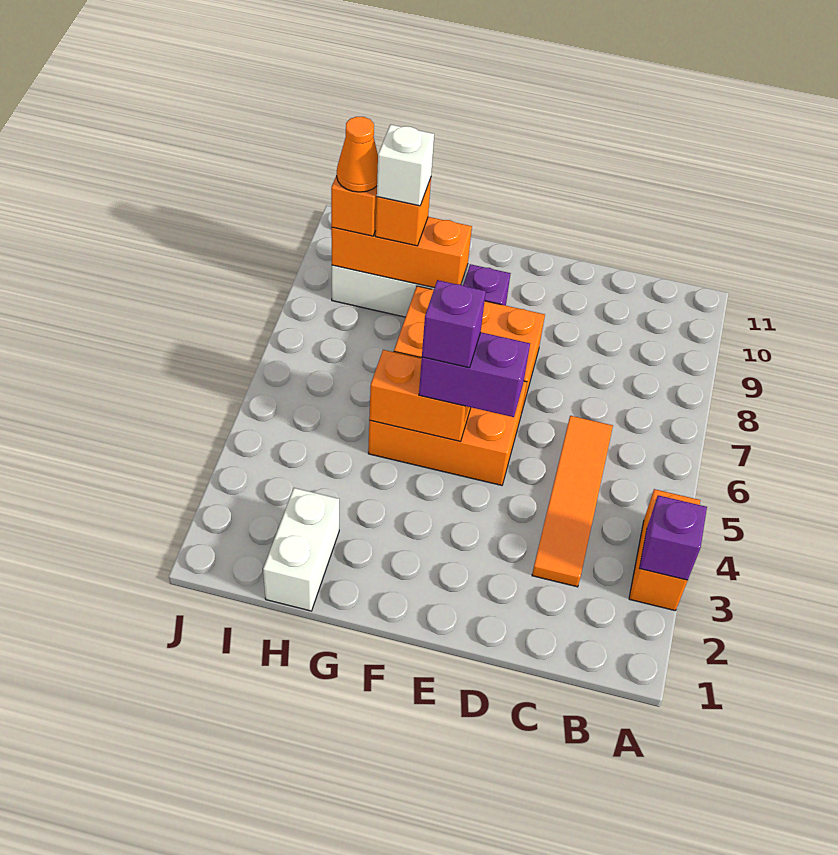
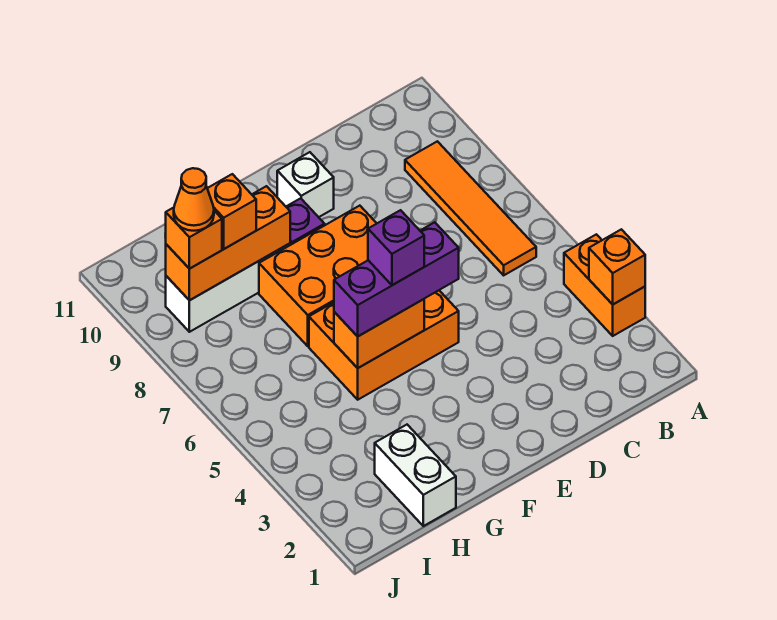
purple 1x1 brick [639,495,707,580] -> orange 1x1 brick [589,229,645,304]
orange 1x4 tile [532,416,613,587] -> orange 1x4 tile moved to [405,141,536,275]
purple 1x2 brick [419,332,530,417] -> purple 1x3 brick [334,222,459,336]
white 1x1 brick [377,124,434,206] -> white 1x1 brick moved to [277,152,334,217]

